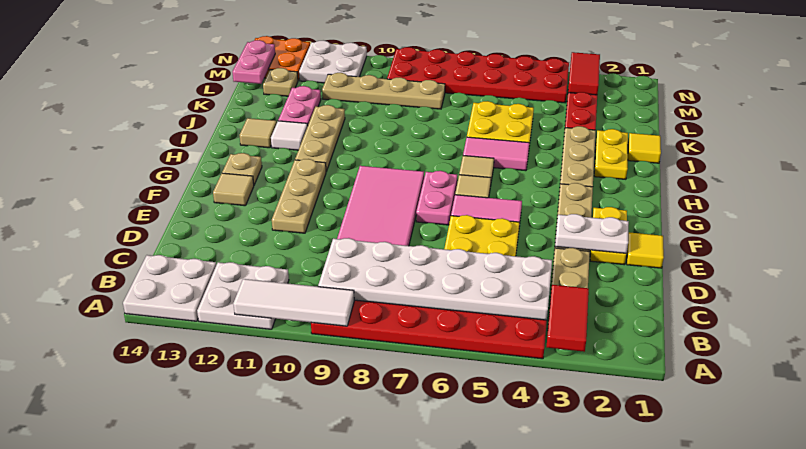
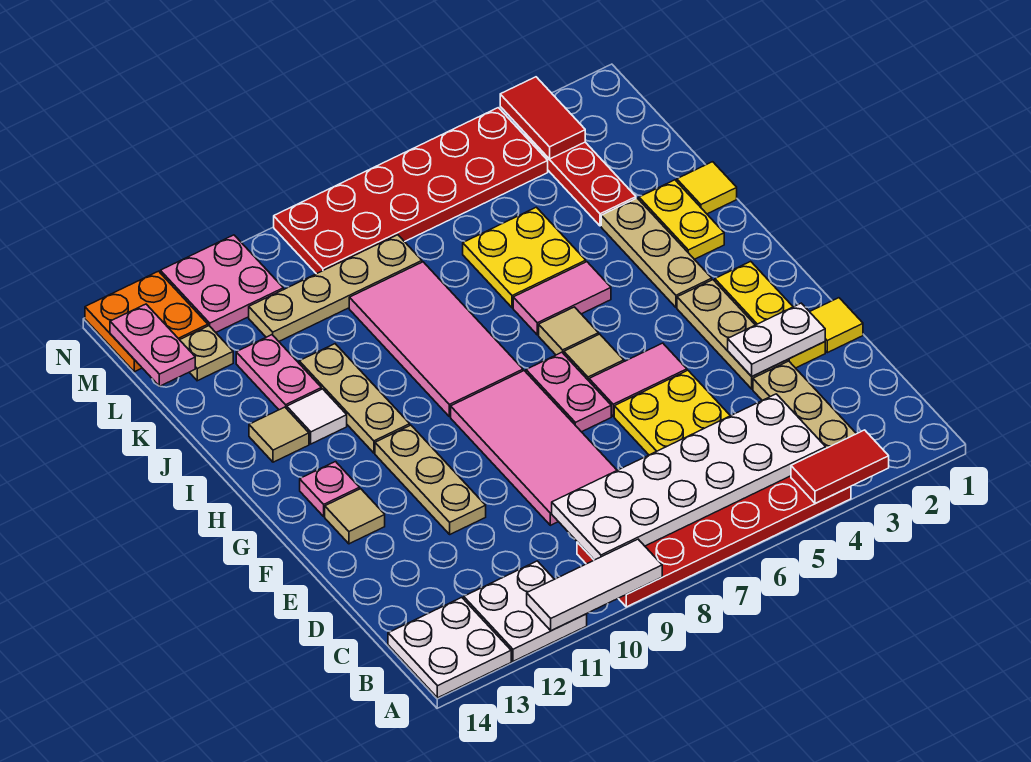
red 1x2 tile [546,285,589,352] -> red 1x2 tile turned to [791,430,889,503]
yellow 1x2 plate [590,207,627,265] -> yellow 1x3 plate [715,261,825,368]
tan 1x1 plate [222,153,262,185] -> pink 1x1 plate [300,462,360,516]
none -> pink 2x4 tile [349,262,523,417]
white 2x2 plate [299,40,367,83] -> pink 2x2 plate [160,235,283,332]

